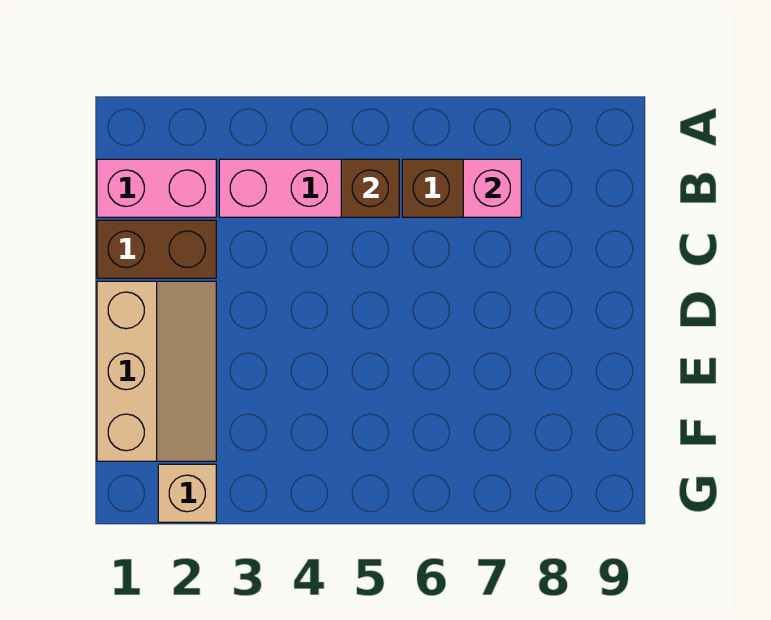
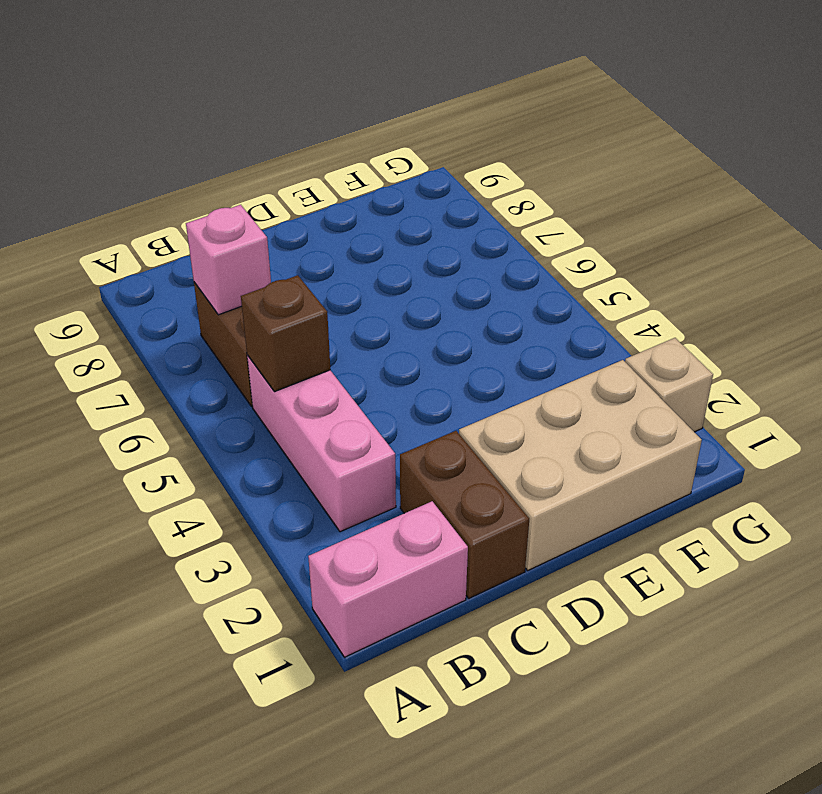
pink 1x2 brick [97,159,216,217] -> pink 1x2 brick turned to [308,501,468,657]
tan 2x3 slope [97,281,216,461] -> tan 2x3 brick [459,360,702,570]

